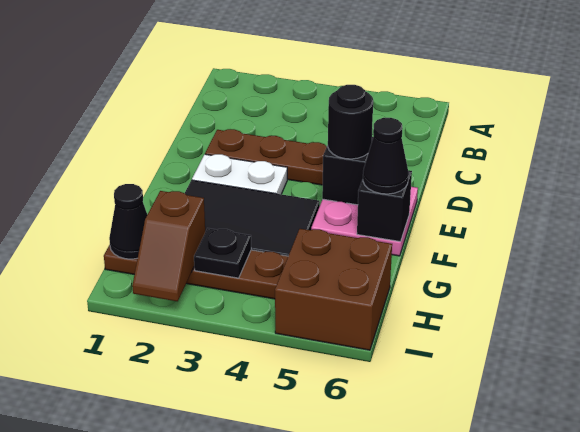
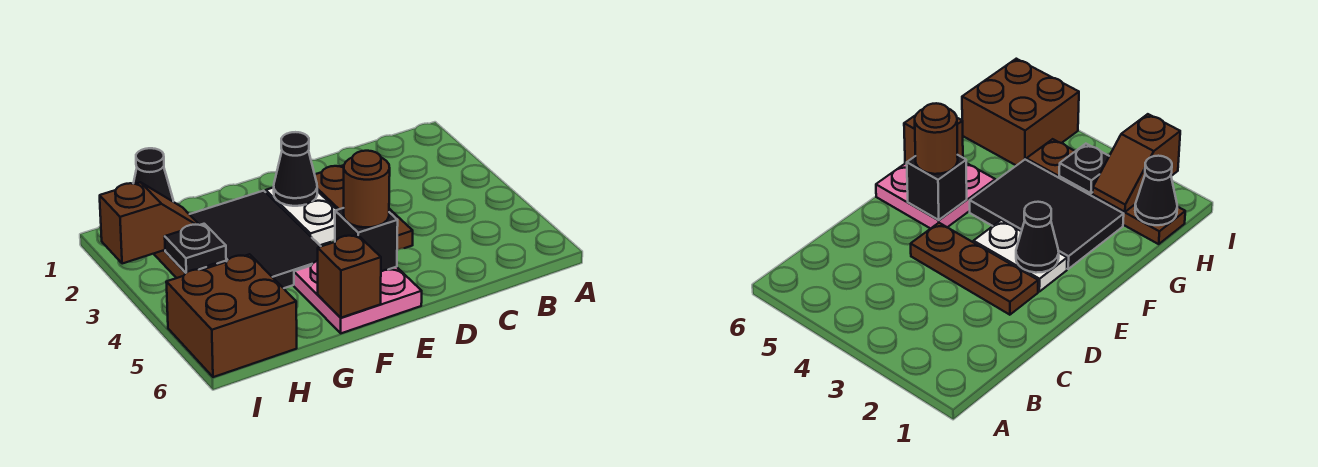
black 1x1 round brick [328,85,373,159] -> brown 1x1 round brick [344,151,390,227]
black 1x1 brick [357,170,412,242] -> brown 1x1 brick [318,235,381,318]
black 1x1 cone [363,118,408,194] -> black 1x1 cone moved to [274,132,317,206]
brown 1x2 slope [132,191,205,301] -> brown 1x2 slope turned to [100,182,199,264]

